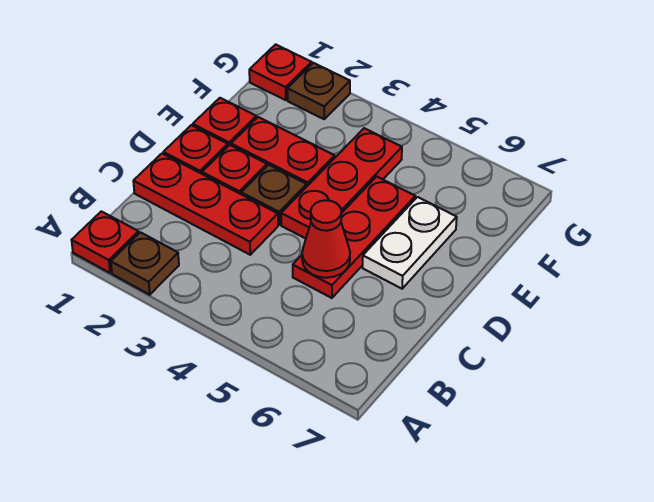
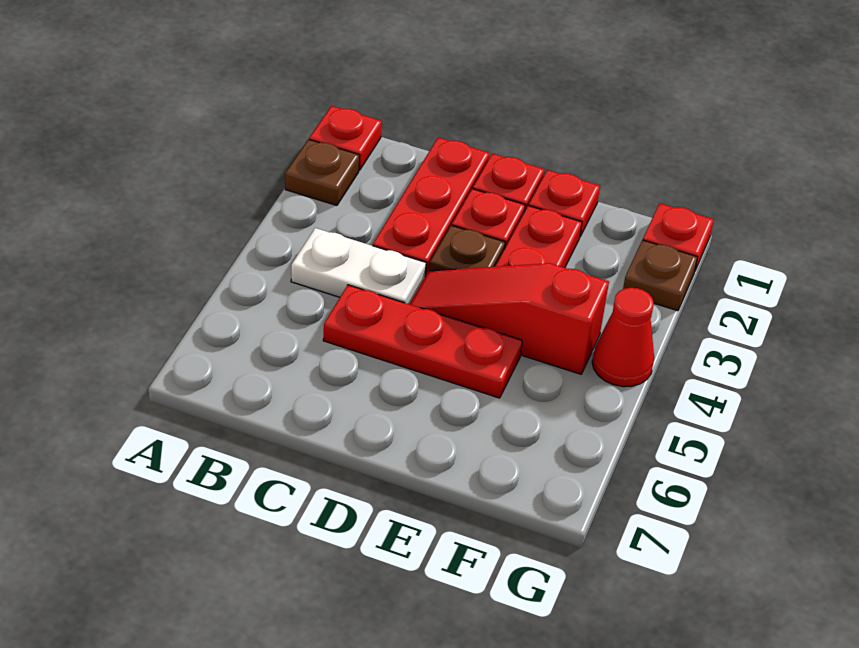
red 1x1 cone [302,200,350,278] -> red 1x1 cone moved to [592,288,654,387]
red 1x3 plate [281,128,402,239] -> red 1x3 slope [410,263,609,374]
white 1x2 plate [363,197,457,289] -> white 1x2 plate moved to [291,228,426,304]

